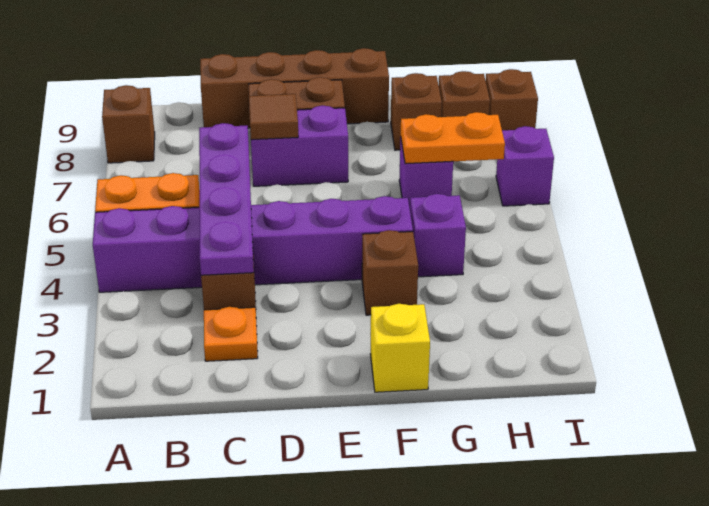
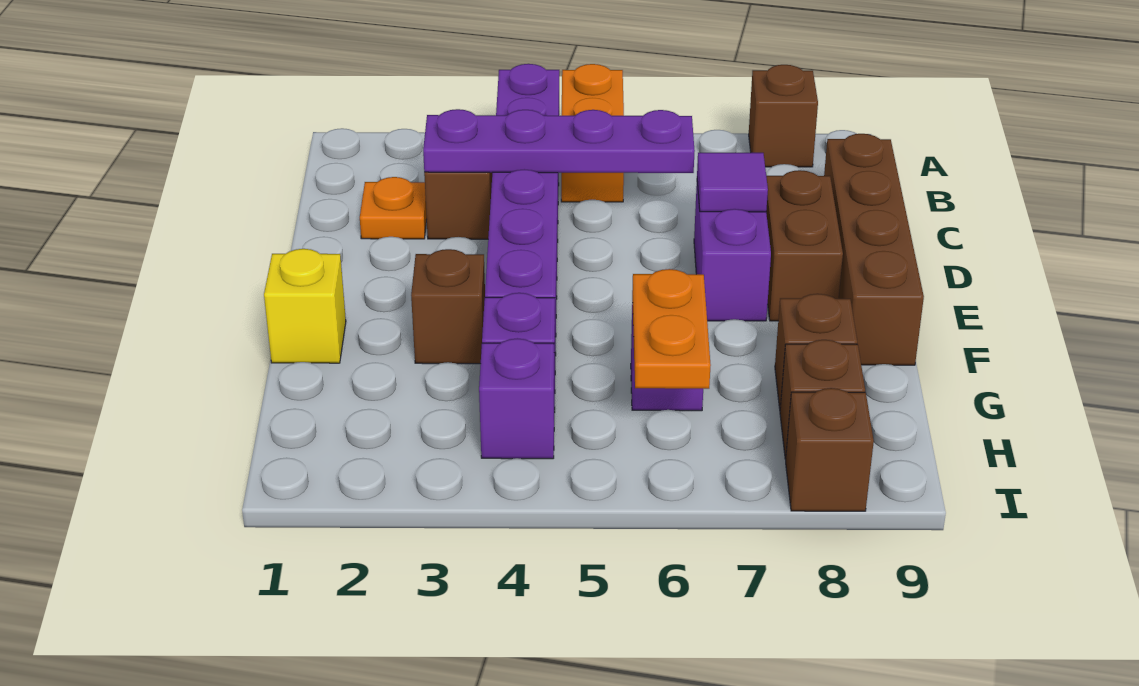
brown 1x1 tile [249,94,298,140] -> purple 1x1 tile [697,153,768,212]
purple 1x1 brick [496,126,554,206] -> purple 1x1 brick moved to [479,338,555,459]

